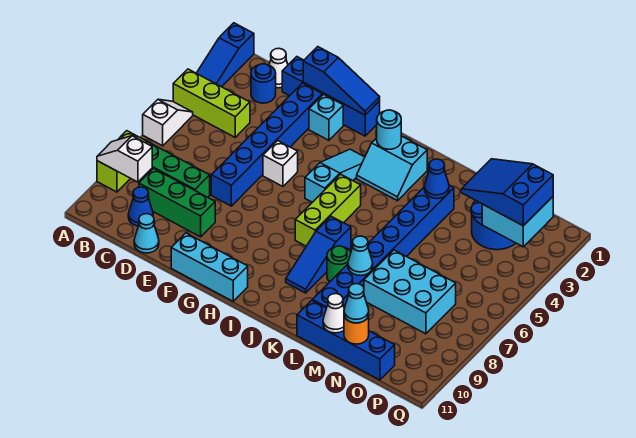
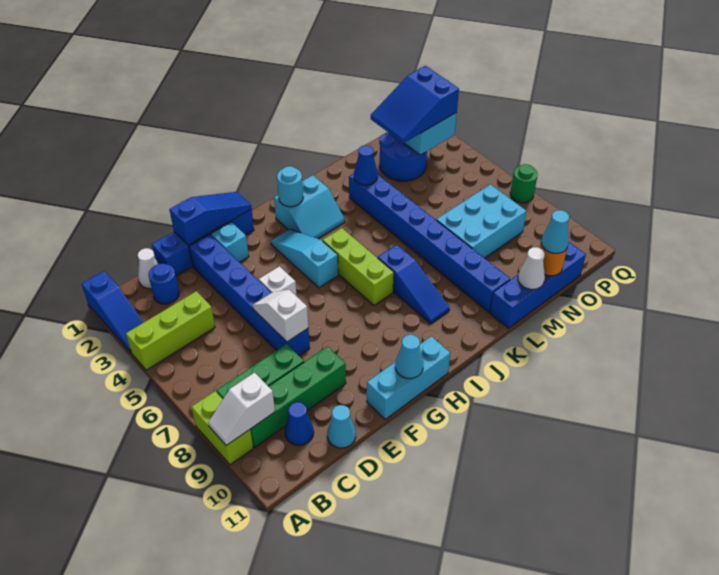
white 1x2 slope [143,99,193,146] -> white 1x2 slope moved to [253,290,308,342]
green 1x3 brick [139,169,215,237] -> green 1x4 brick [250,346,346,447]
green 1x1 round brick [327,246,351,282] -> green 1x1 round brick moved to [510,164,538,203]
cyan 1x1 cone [348,236,373,276] -> cyan 1x1 cone moved to [395,335,424,379]

